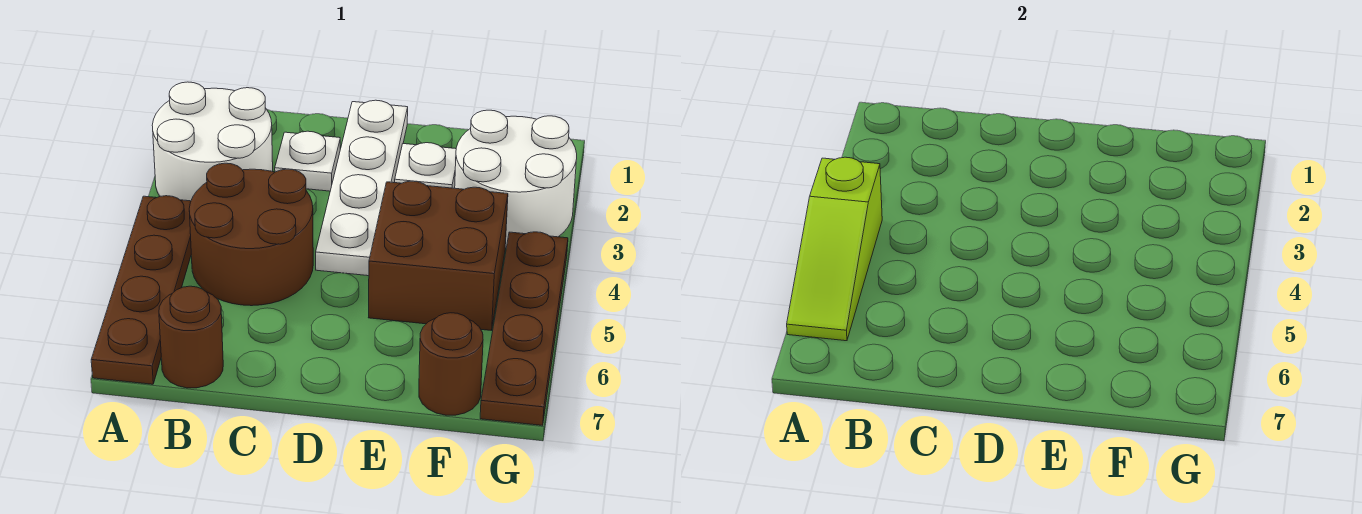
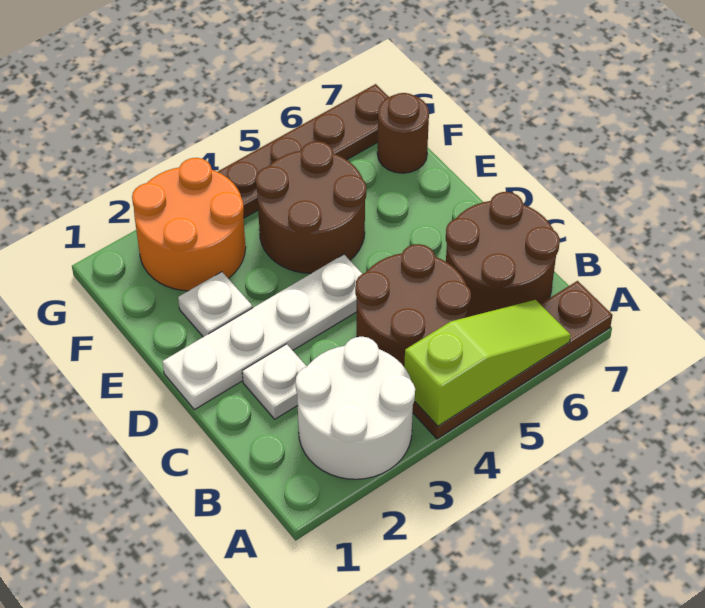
brown 1x1 round brick [159,286,223,388] -> brown 2x2 round brick [446,192,560,317]
brown 2x2 brick [368,181,508,330] -> brown 2x2 round brick [256,141,366,273]
white 2x2 round brick [455,110,577,248] -> orange 2x2 round brick [132,158,246,291]

